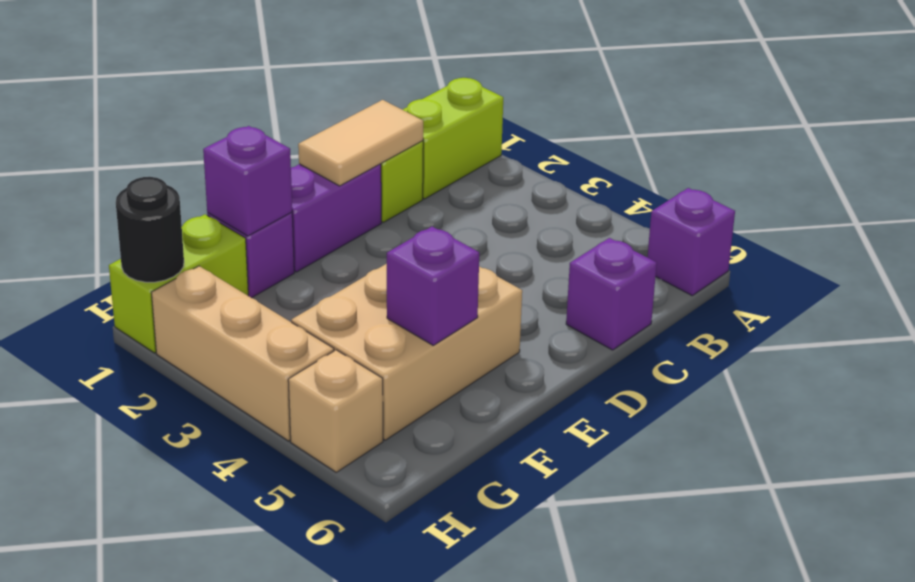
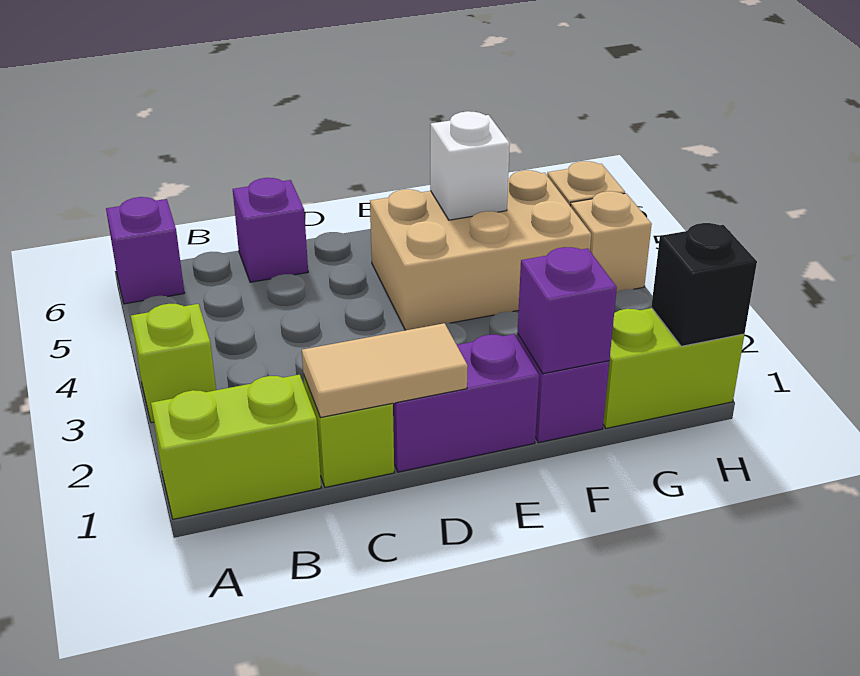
none -> lime 1x1 brick [131,304,216,423]
purple 1x1 brick [387,227,479,345] -> white 1x1 brick [430,111,510,220]
black 1x1 round brick [116,177,184,282] -> black 1x1 brick [651,223,757,346]
tan 1x3 brick [151,266,334,441] -> tan 1x1 brick [570,191,652,292]

